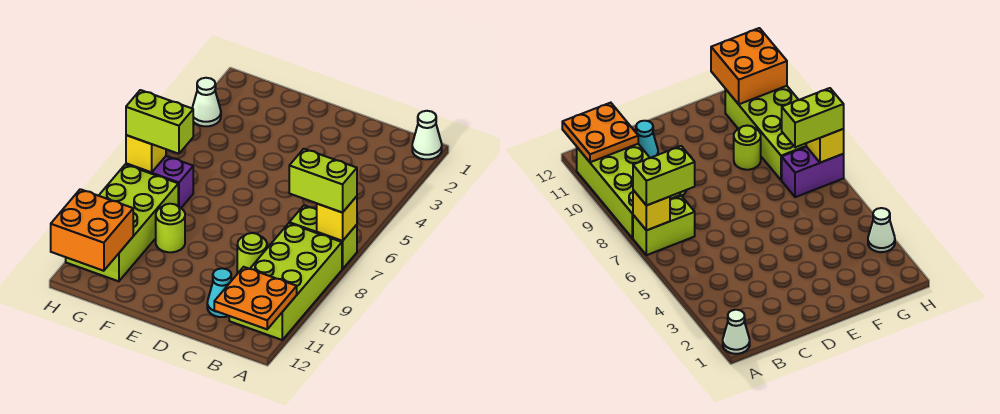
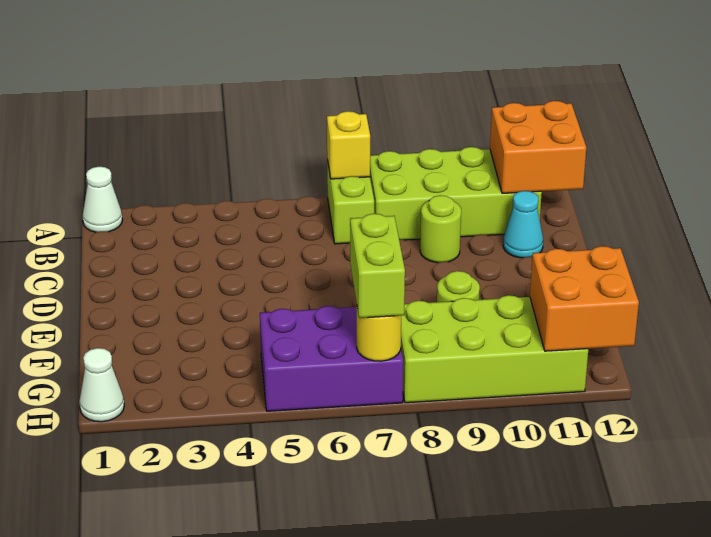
lime 1x2 brick [289,149,357,213] -> none
orange 2x2 plate [214,267,297,329] -> orange 2x2 brick [490,101,586,193]
purple 1x2 brick [126,156,193,208] -> purple 2x3 brick [260,306,403,411]
white 1x1 cone [192,78,221,126] -> white 1x1 cone moved to [79,348,124,422]
yellow 1x1 brick [126,135,166,172] -> yellow 1x1 round brick [357,309,401,361]

